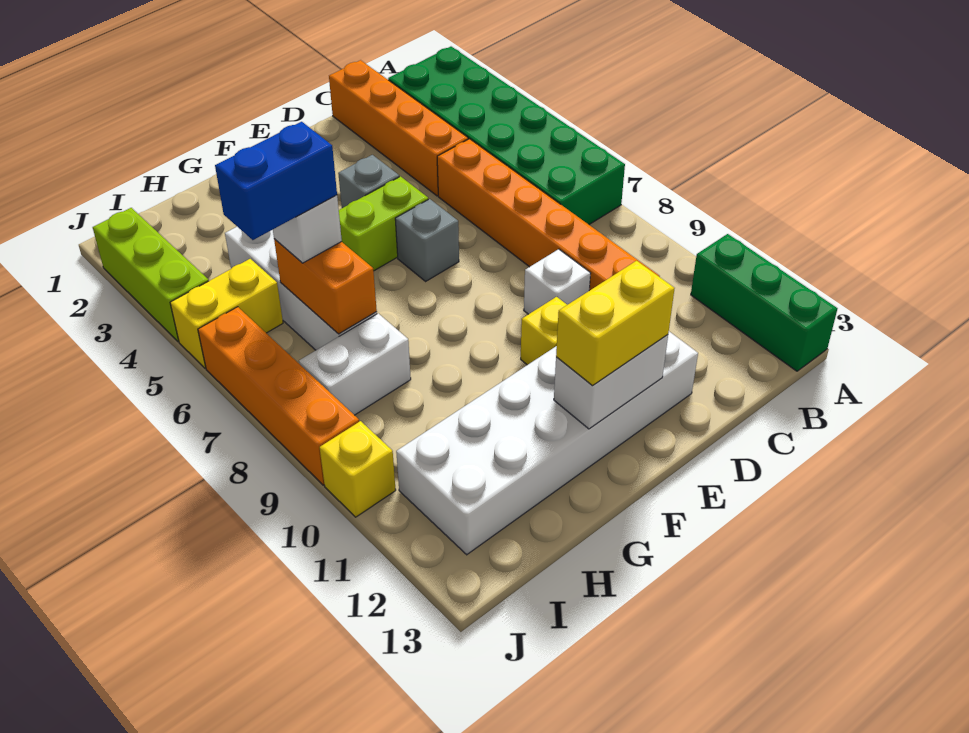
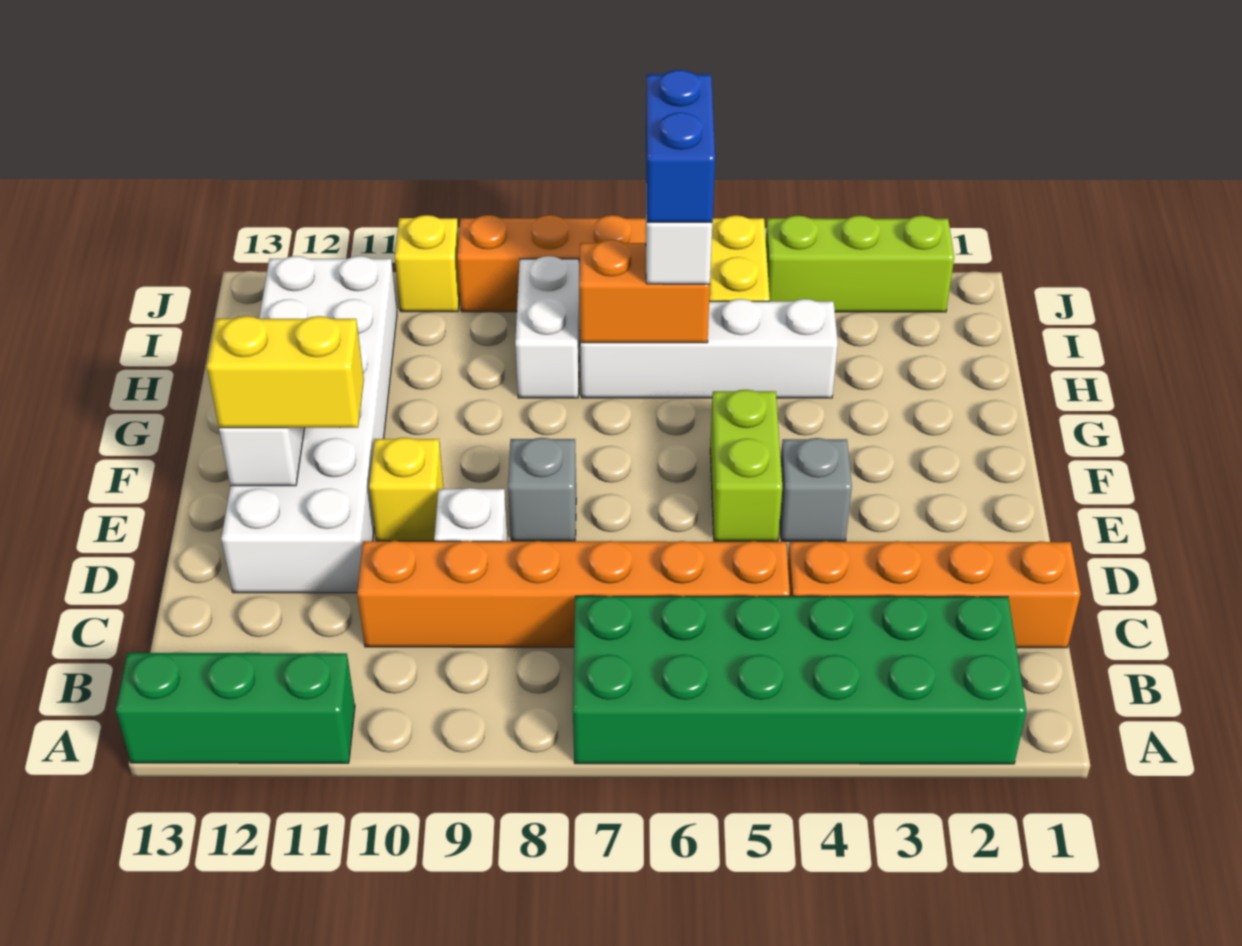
grey 1x1 brick [395,199,459,281] -> grey 1x1 brick moved to [508,438,576,541]
yellow 1x2 brick [556,261,675,386] -> yellow 1x2 brick turned to [207,316,364,428]

